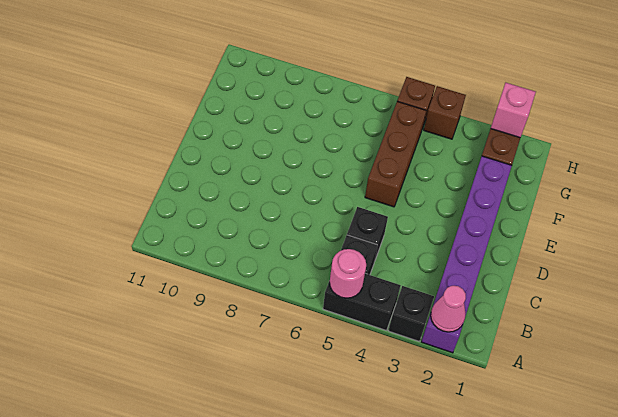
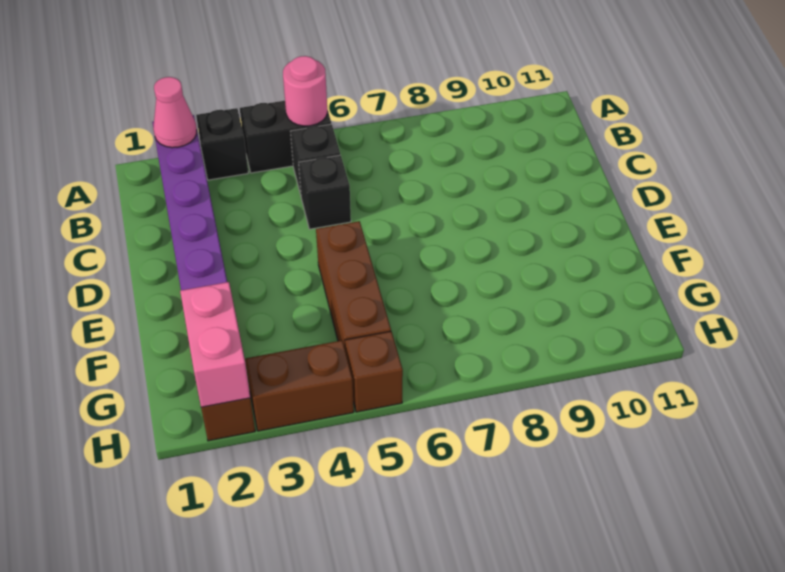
pink 1x1 brick [491,83,536,138] -> pink 1x2 brick [180,282,250,407]
brown 1x1 brick [424,86,466,139] -> brown 1x2 brick [245,341,354,431]

